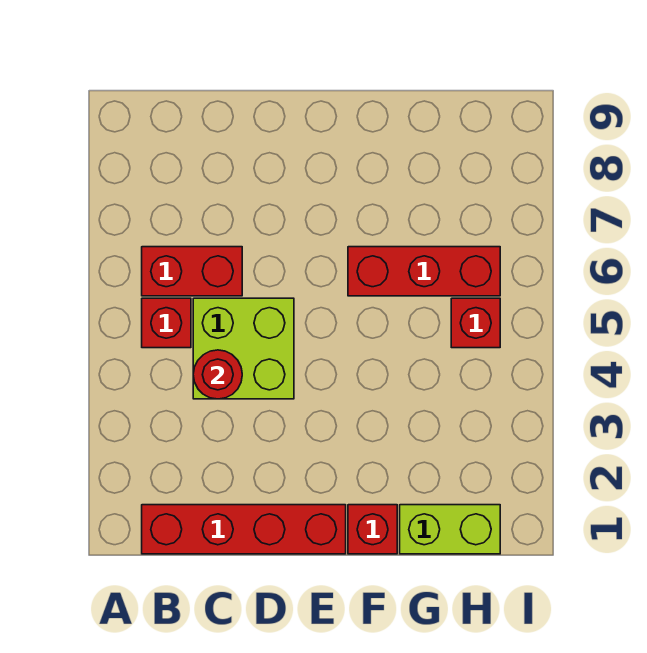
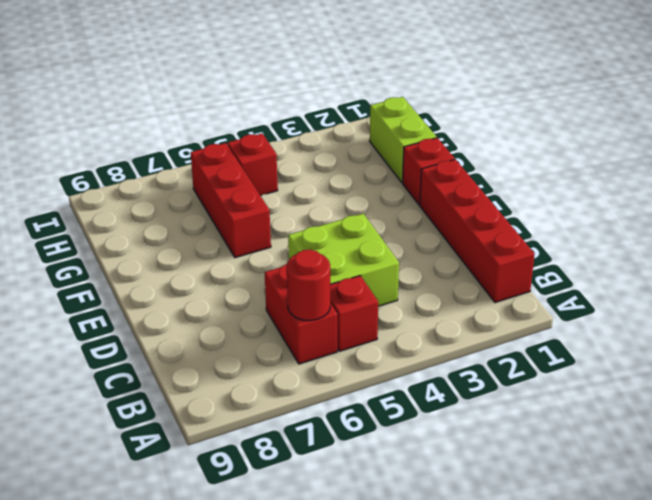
red 1x1 round brick [193,350,242,399] -> red 1x1 round brick moved to [287,250,330,321]

